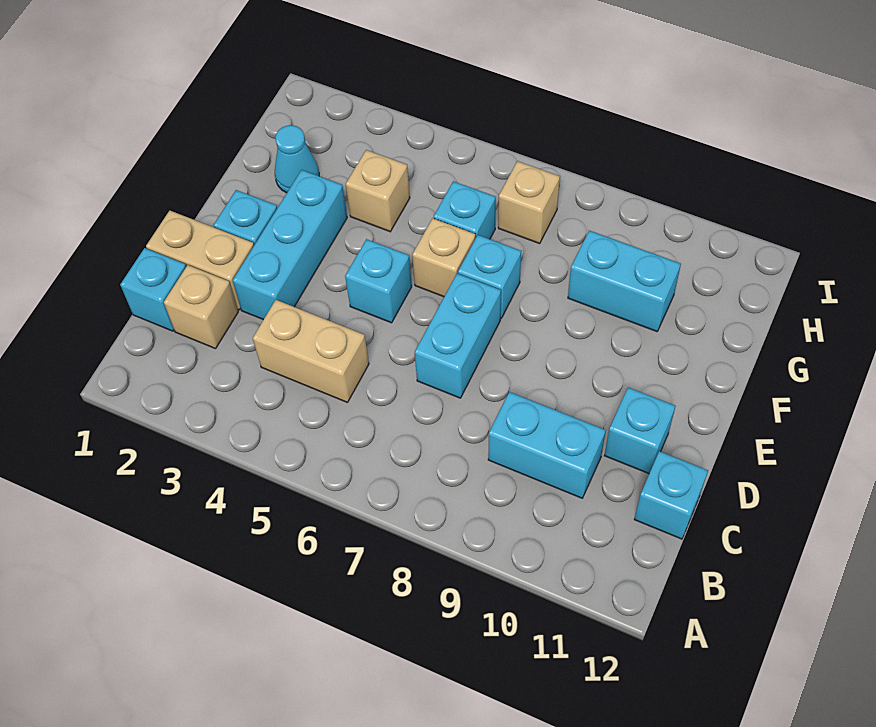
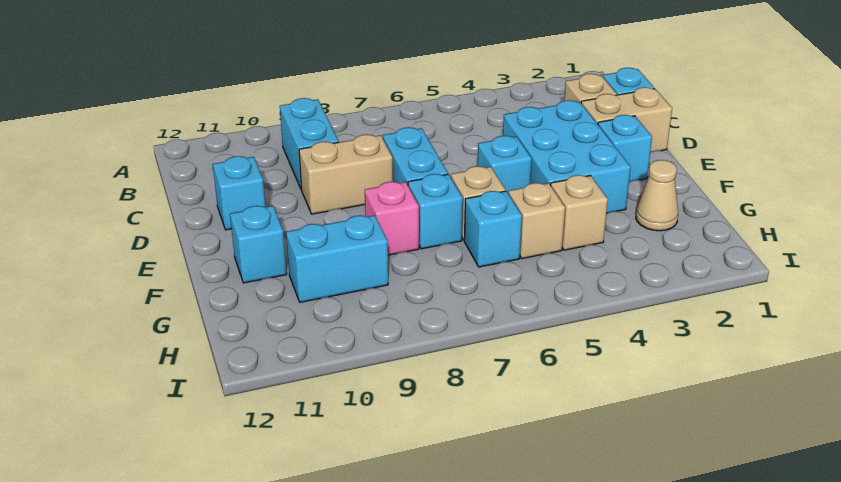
tan 1x2 brick [253,300,369,403] -> tan 1x2 brick moved to [299,134,393,214]
cyan 1x2 brick [488,392,606,498] -> cyan 1x2 brick turned to [280,98,339,190]
cyan 1x1 brick [634,451,708,539] -> cyan 1x1 brick moved to [230,206,287,283]
cyan 1x3 brick [233,170,347,320] -> cyan 2x3 brick [503,100,631,213]
none -> pink 1x1 brick [365,182,419,255]
cyan 1x1 cone [275,125,319,193] -> tan 1x1 cone [636,160,678,231]
tan 1x1 brick [498,161,560,244] -> tan 1x1 brick moved to [508,183,565,259]

